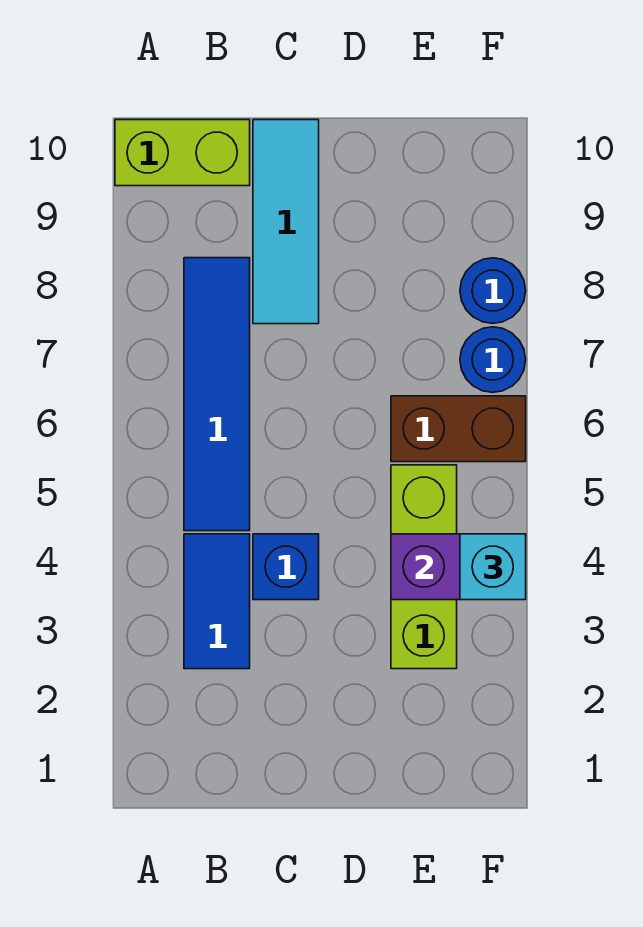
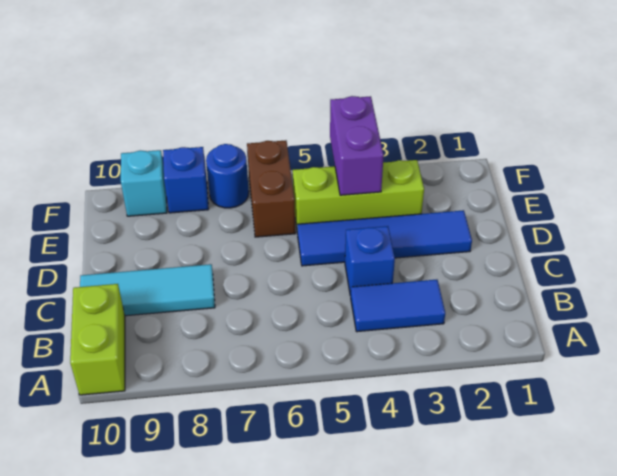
blue 1x4 tile [184,258,250,531] -> blue 1x4 tile moved to [297,210,472,266]
cyan 1x1 brick [460,534,526,600] -> cyan 1x1 brick moved to [121,150,167,216]
blue 1x1 round brick [460,258,526,323] -> blue 1x1 brick [163,147,209,213]

